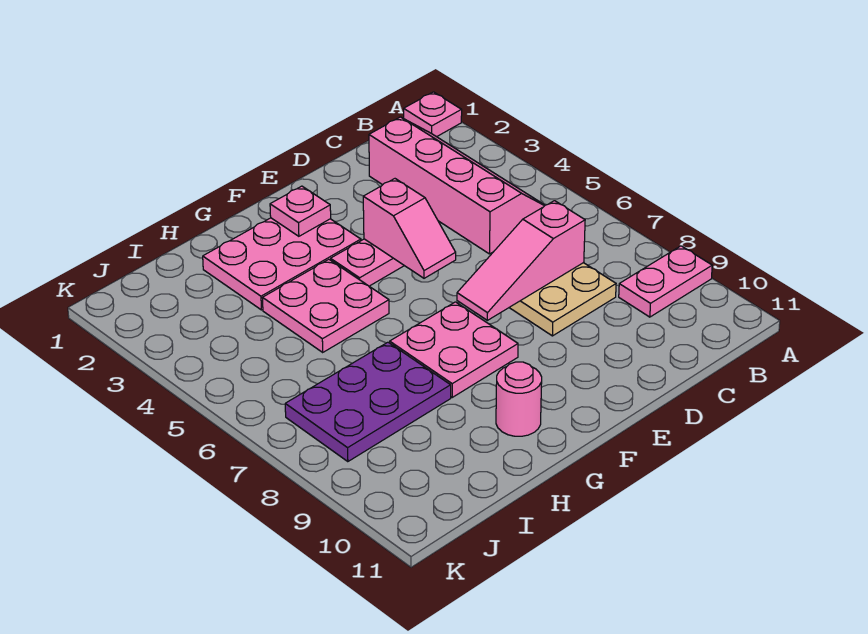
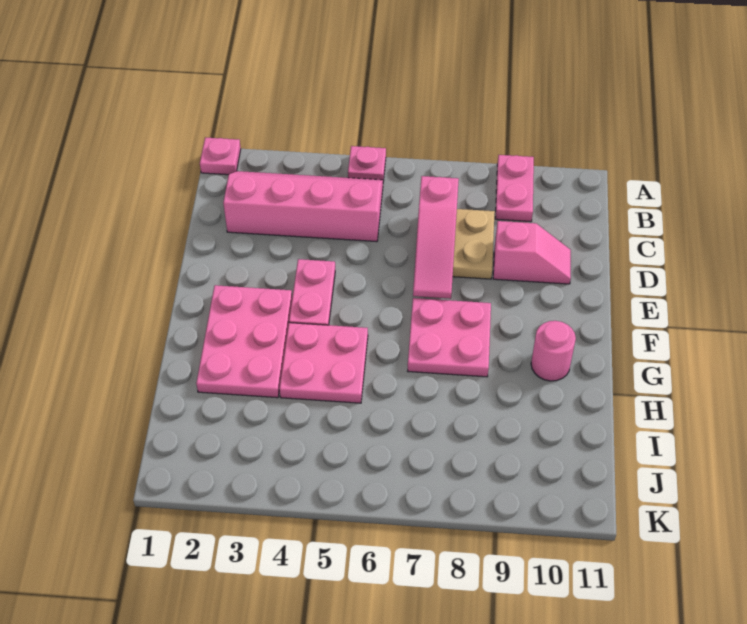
pink 1x2 slope [363,179,456,278] -> pink 1x2 slope moved to [493,221,571,284]
pink 1x1 plate [270,186,331,236] -> pink 1x1 plate moved to [348,146,386,181]
purple 2x3 plate [285,342,451,462] -> none

